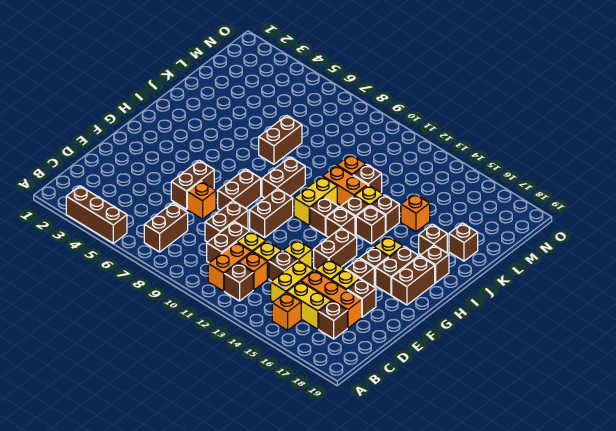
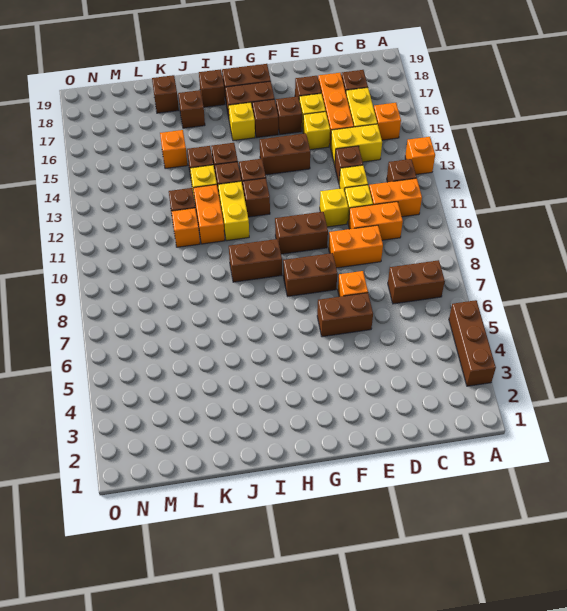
brown 1x2 brick [207,222,250,263] -> orange 1x2 brick [348,202,403,240]
orange 1x1 brick [239,252,267,290] -> orange 1x1 brick moved to [405,137,435,175]
brown 1x2 brick [205,201,248,242] -> orange 1x2 brick [329,225,383,268]
yellow 1x1 brick [283,240,312,268] -> yellow 1x1 brick moved to [320,188,348,227]
yellow 1x2 brick [294,177,337,225] -> yellow 1x2 brick turned to [218,181,249,241]
brown 1x2 brick [259,115,302,164] -> none

